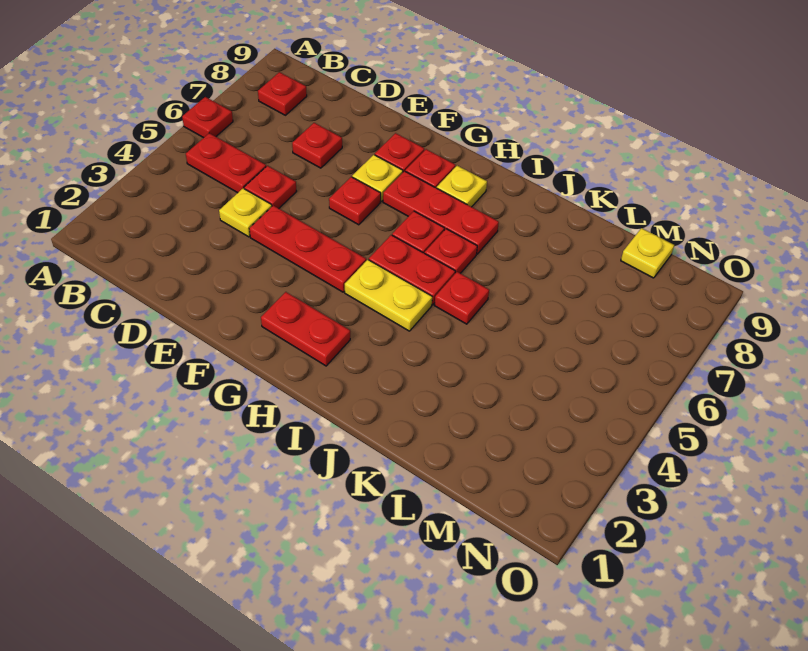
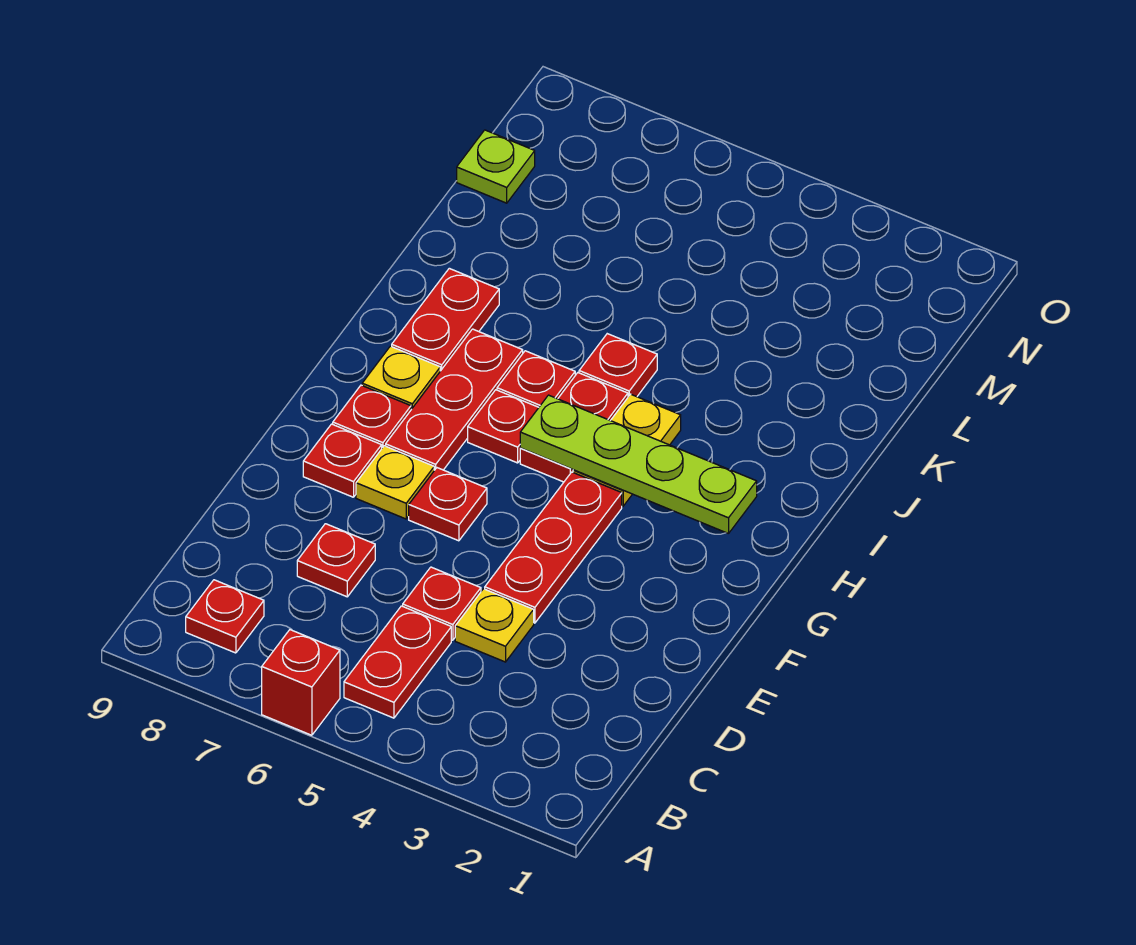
red 1x1 plate [182,97,233,138] -> red 1x1 brick [262,630,340,735]
red 1x2 plate [261,292,350,366] -> red 1x2 plate moved to [392,268,499,371]
none -> lime 1x4 plate [520,395,757,534]
yellow 1x1 plate [621,228,674,278] -> lime 1x1 plate [457,130,535,203]

